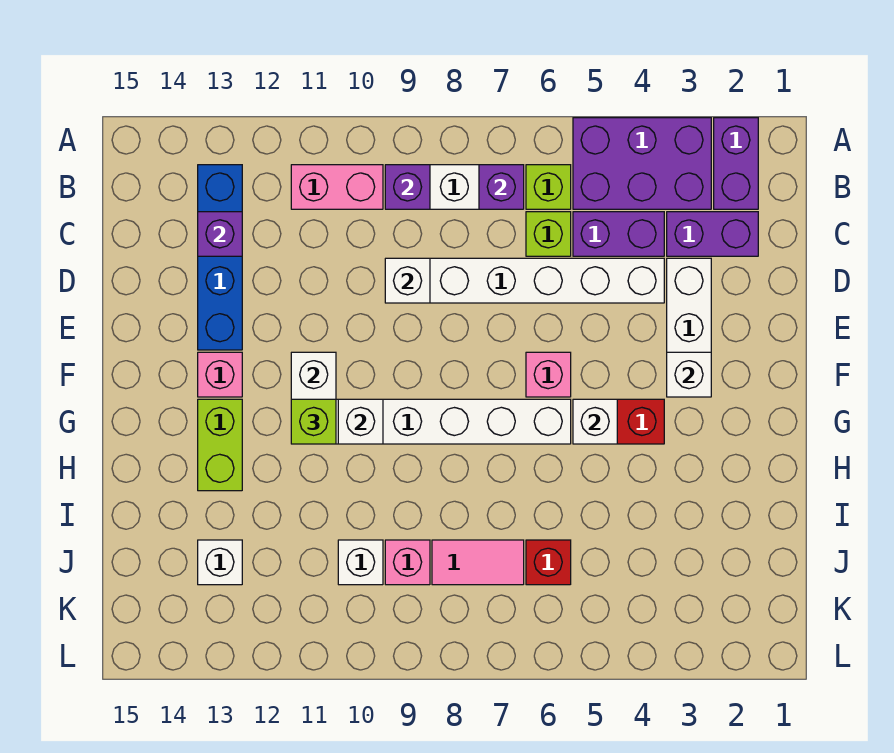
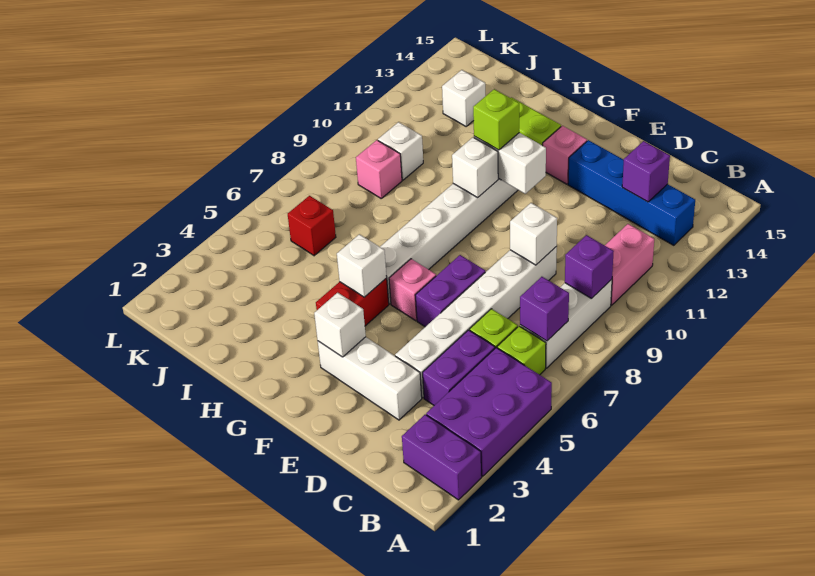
purple 1x2 brick [667,212,758,256] -> purple 1x2 brick moved to [415,255,485,327]
pink 1x2 tile [432,540,524,585] -> none

